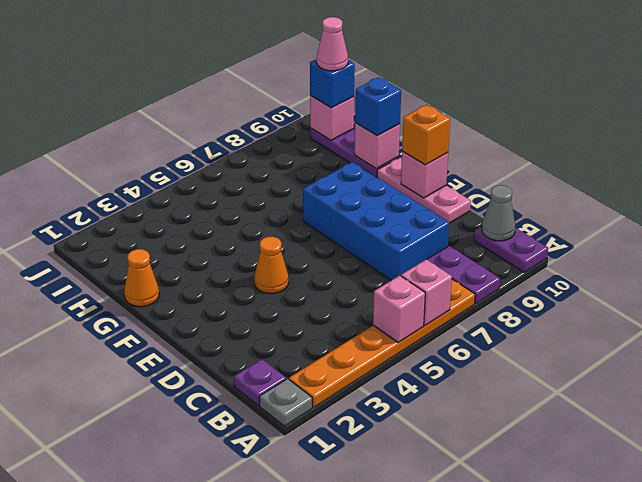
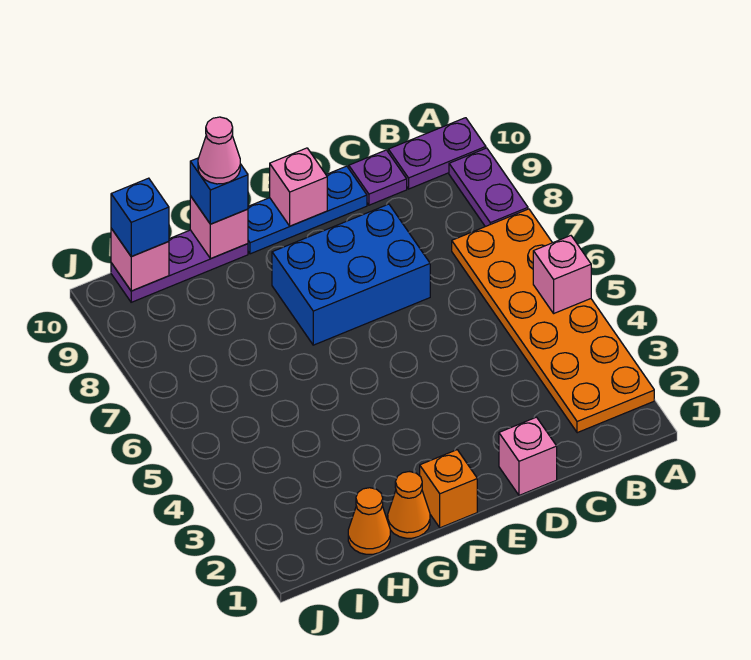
grey 1x1 plate [259,379,312,426] -> none
orange 1x6 plate [289,279,475,407] -> orange 2x6 plate [452,209,654,433]
pink 1x1 brick [401,259,452,325] -> pink 1x1 brick moved to [499,417,557,495]
purple 1x2 plate [427,246,500,304] -> purple 1x2 plate turned to [449,148,528,227]
purple 1x1 plate [234,359,286,406] -> purple 1x1 plate moved to [349,150,407,205]
grey 1x1 cone [482,185,515,241] -> none
blue 2x4 brick [303,162,449,280] -> blue 2x3 brick [272,204,430,345]
pink 1x3 plate [377,158,471,223] -> blue 1x3 plate [248,166,367,254]
orange 1x1 cone [254,237,288,294] -> orange 1x1 cone moved to [348,488,390,554]
orange 1x1 brick [402,105,450,165] -> orange 1x1 brick moved to [420,450,477,528]
pink 1x1 cone [317,17,348,71] -> pink 1x1 cone moved to [198,117,240,184]

